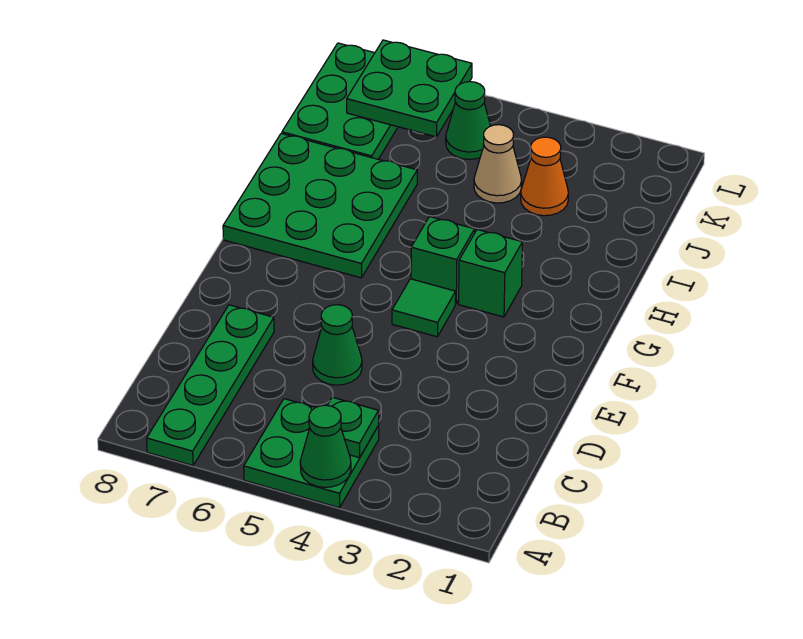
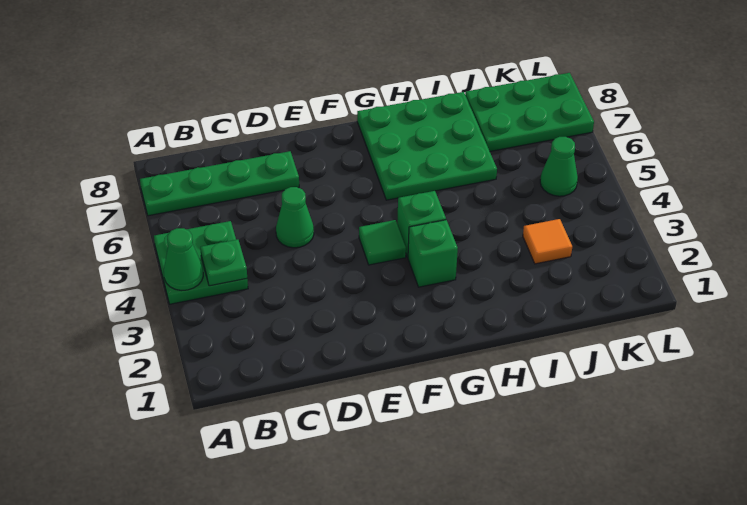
orange 1x1 cone [521,137,568,216] -> orange 1x1 tile [523,219,572,264]
tan 1x1 cone [474,125,522,203] -> none
green 2x2 plate [347,40,472,137] -> none

